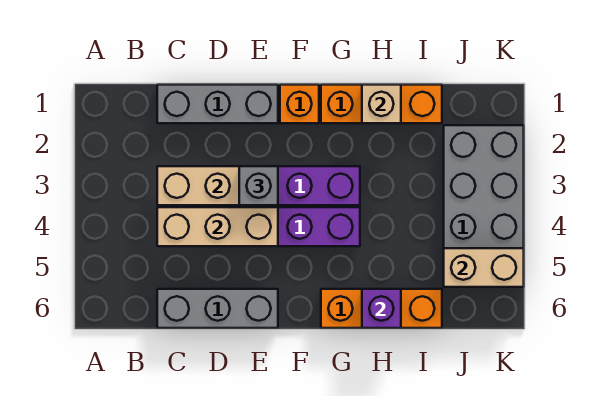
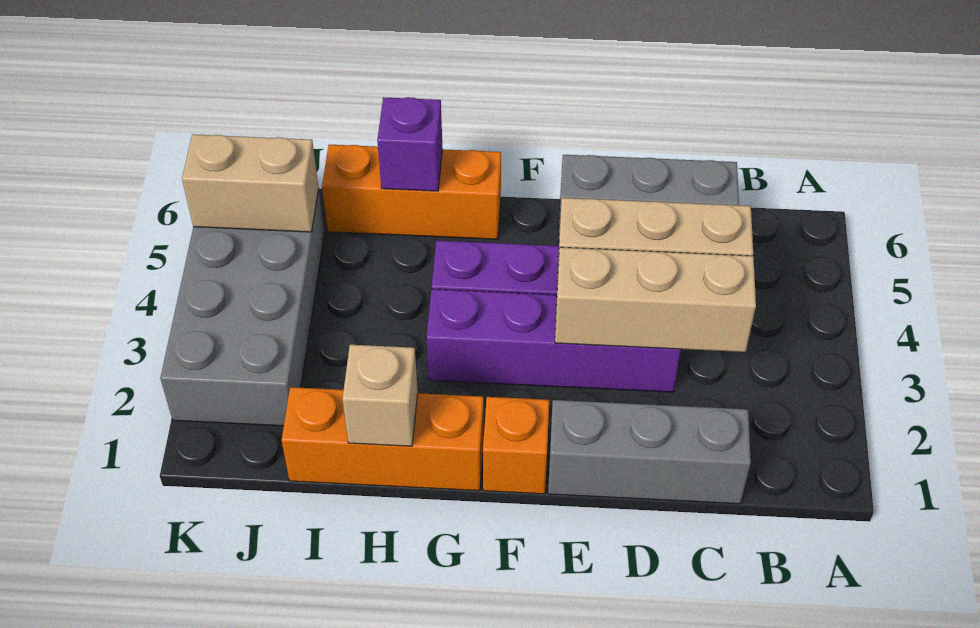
grey 1x1 brick [239,166,278,205] -> none

